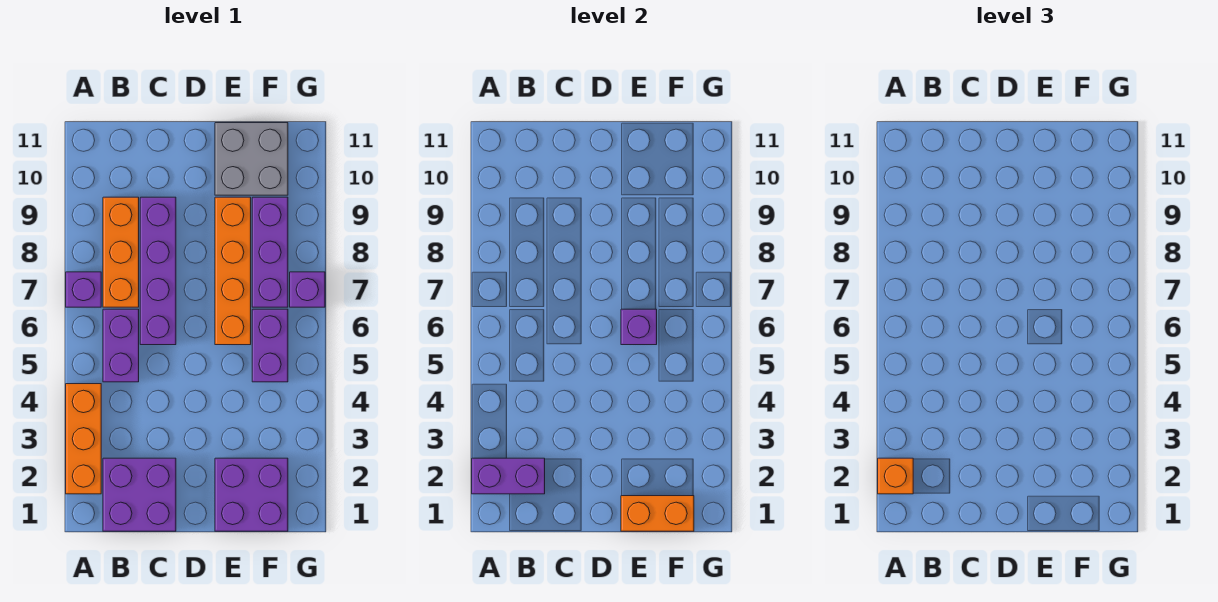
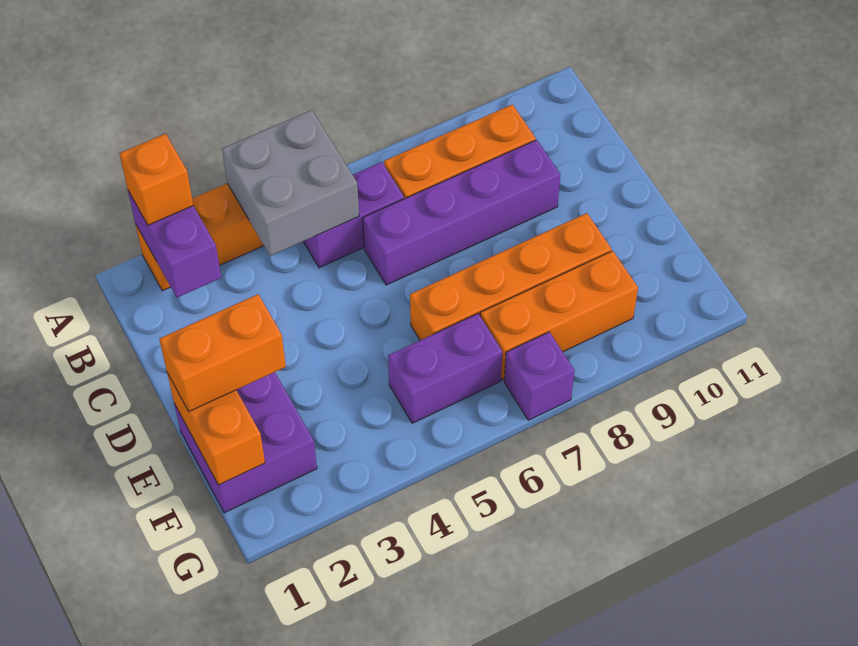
purple 1x1 brick [66,272,101,307] -> none
purple 2x2 brick [103,458,176,531] -> none
none -> orange 1x2 brick [159,294,286,411]
purple 1x1 brick [621,309,657,345] -> none
grey 2x2 brick [215,123,288,195] -> grey 2x2 brick moved to [222,110,359,256]
purple 1x3 brick [252,197,288,307] -> orange 1x3 brick [480,251,638,380]

